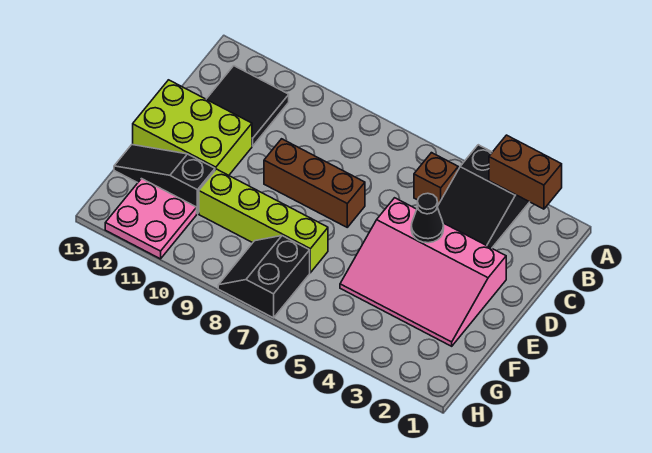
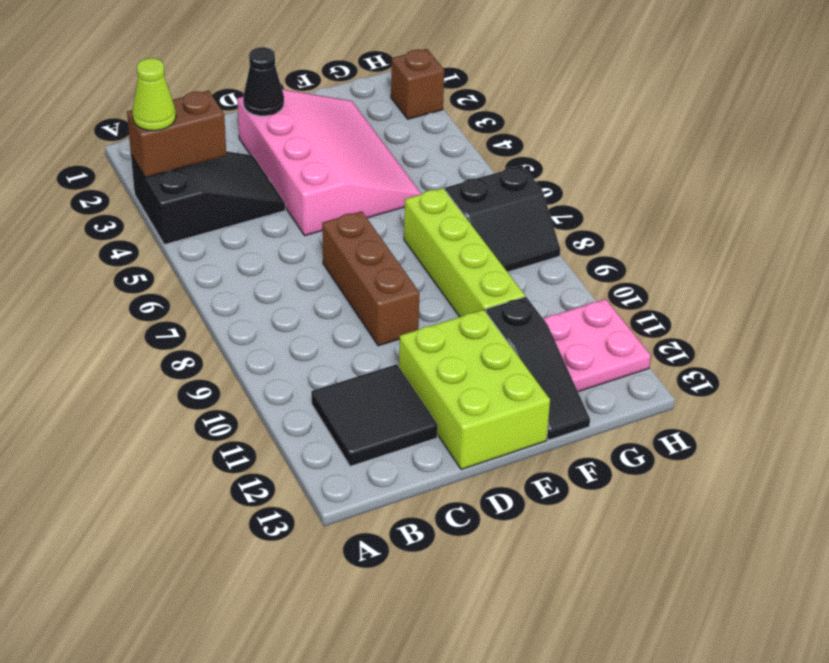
brown 1x2 brick [489,135,562,209] -> brown 1x2 brick turned to [127,91,226,177]
none -> lime 1x1 cone [132,58,176,131]
brown 1x1 brick [414,153,458,205] -> brown 1x1 brick moved to [391,49,444,119]
black 1x1 cone [411,193,444,243] -> black 1x1 cone moved to [243,47,284,116]

